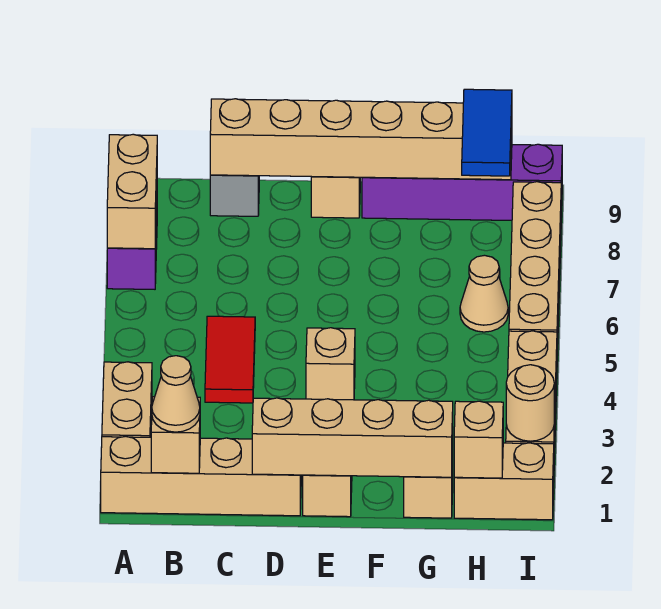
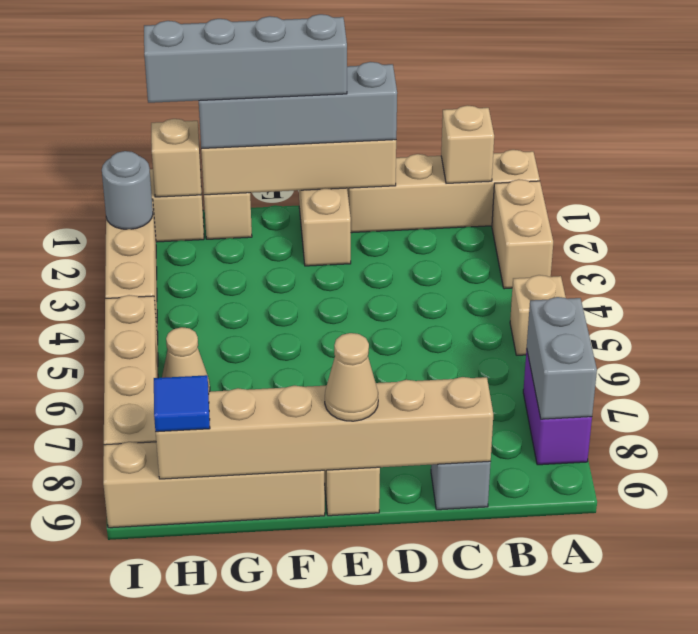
tan 1x2 brick [107,134,157,249] -> grey 1x2 brick [527,297,597,419]
tan 1x1 cone [152,356,200,432] -> tan 1x1 cone moved to [325,333,378,421]
red 1x2 tile [205,316,255,403] -> none
none -> grey 1x4 brick [199,62,397,149]
none -> grey 1x4 brick [144,14,347,103]
tan 1x1 brick [306,328,355,400] -> tan 1x1 brick moved to [510,275,566,355]
purple 1x4 brick [362,144,562,220] -> tan 1x4 brick [103,442,325,528]
blue 1x2 tile [462,89,512,176] -> blue 1x1 tile [154,375,210,432]
tan 1x1 round brick [506,365,554,441] -> grey 1x1 round brick [102,151,153,229]

